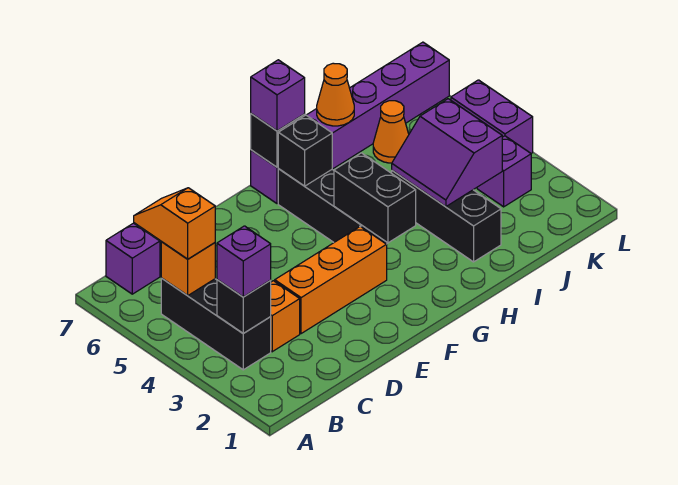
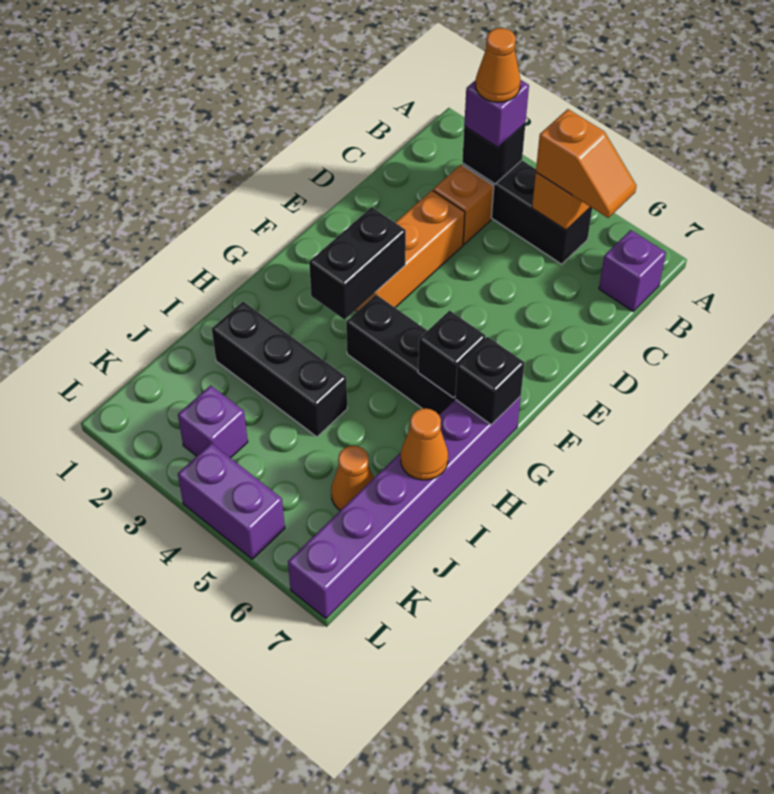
none -> orange 1x1 cone [476,28,521,102]
black 1x2 brick [334,153,416,243] -> black 1x2 brick turned to [309,207,406,320]
purple 1x1 brick [251,60,305,131] -> none
purple 2x2 slope [392,99,502,207] -> none

